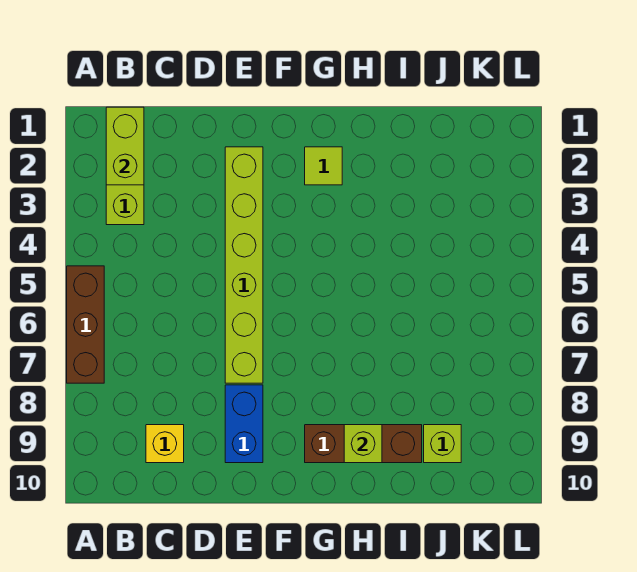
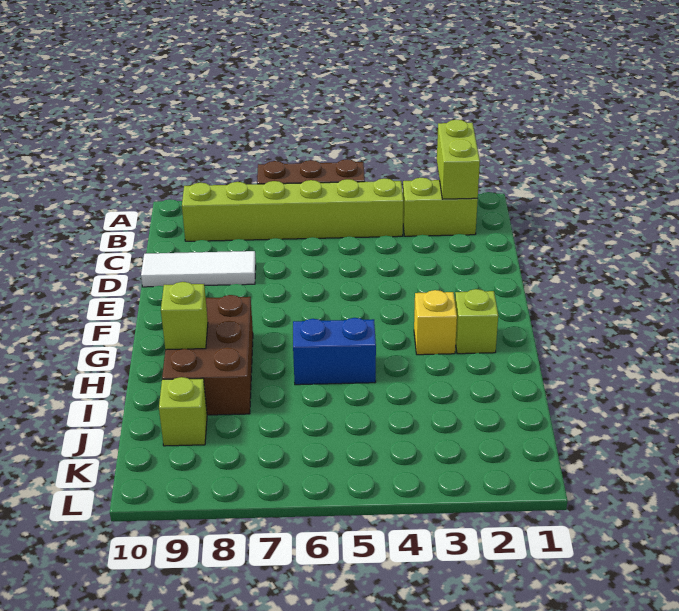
lime 1x2 brick [106,107,144,185] -> lime 1x2 brick turned to [437,120,480,199]
yellow 1x1 brick [146,425,184,463] -> yellow 1x1 brick moved to [414,290,457,355]
none -> white 1x3 tile [141,251,256,287]
lime 1x6 brick [225,147,263,383] -> lime 1x6 brick moved to [182,178,403,241]
blue 1x2 brick [225,385,263,463] -> blue 1x2 brick moved to [293,318,376,385]
lime 1x1 tile [305,147,342,185] -> lime 1x1 brick [455,289,498,354]
brown 1x3 brick [305,425,422,463] -> brown 2x3 brick [162,295,253,415]

